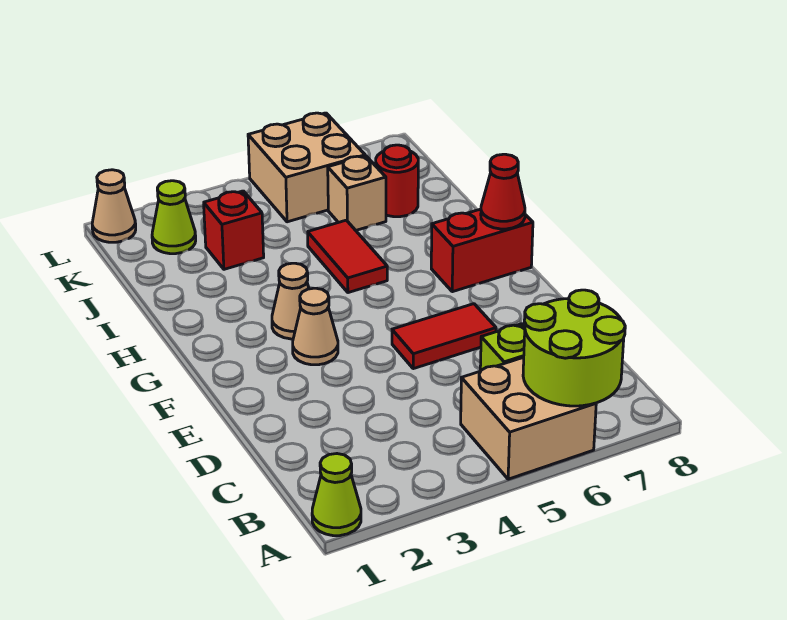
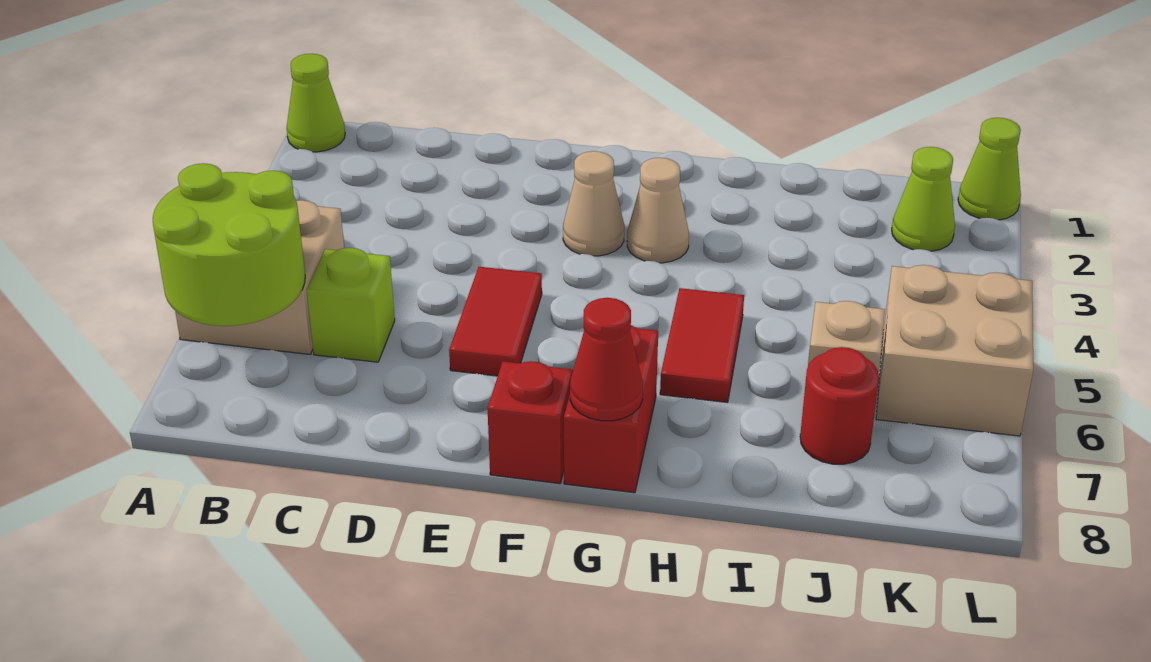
red 1x2 tile [308,220,387,293] -> red 1x2 tile turned to [660,288,744,402]
red 1x1 brick [204,191,264,269] -> red 1x1 brick moved to [488,361,573,484]
tan 1x1 cone [92,170,136,242] -> lime 1x1 cone [958,118,1021,220]

